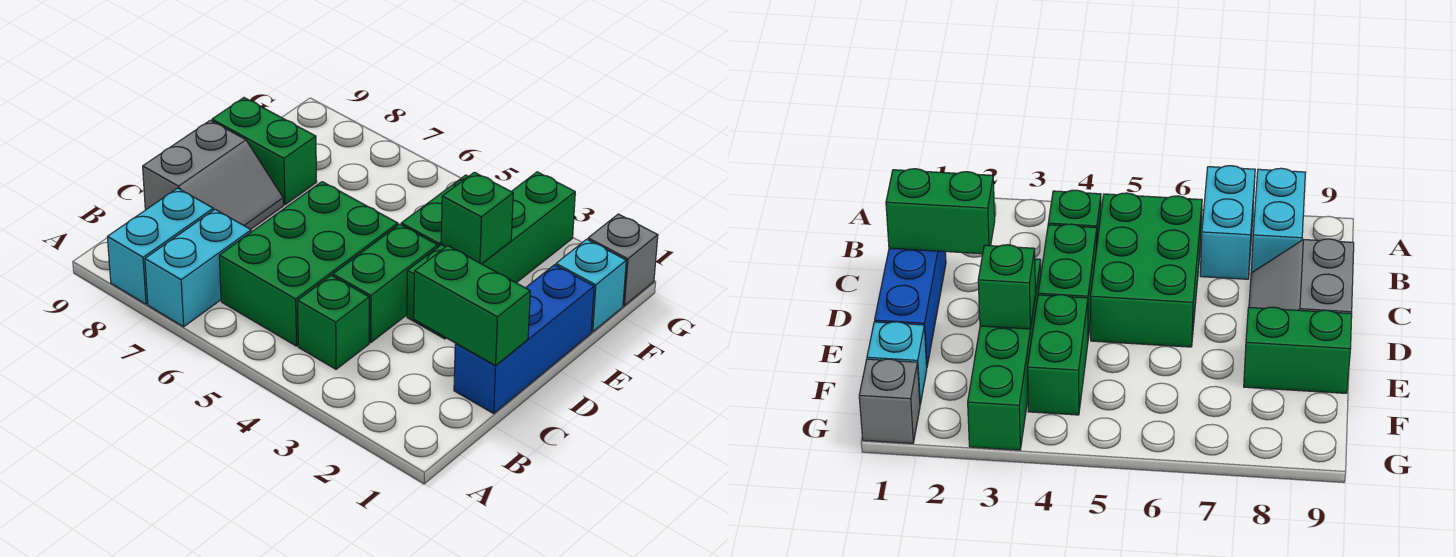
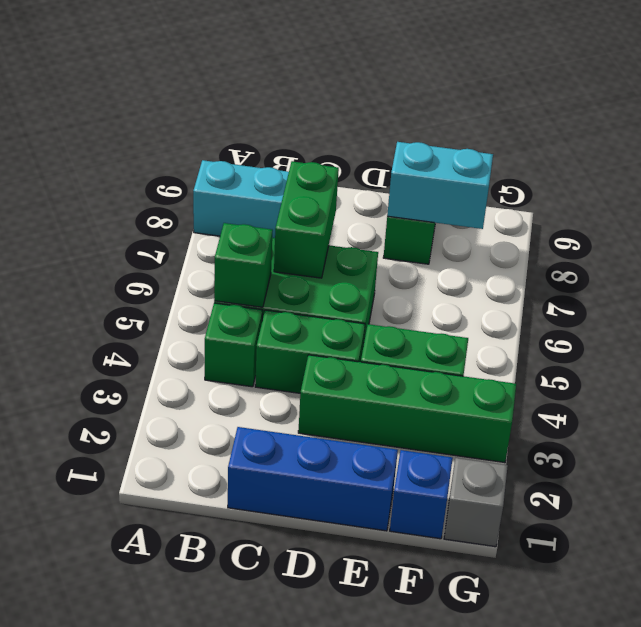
cyan 1x2 brick [145,209,251,327] -> cyan 1x2 brick moved to [387,142,493,229]
green 1x2 brick [414,246,530,366] -> green 1x2 brick moved to [274,161,339,278]
grey 2x2 slope [143,120,283,229] -> none
green 1x1 brick [441,172,513,264] -> green 1x1 brick moved to [214,223,273,307]
cyan 1x1 brick [556,239,626,332] -> blue 1x1 brick [390,450,453,539]

